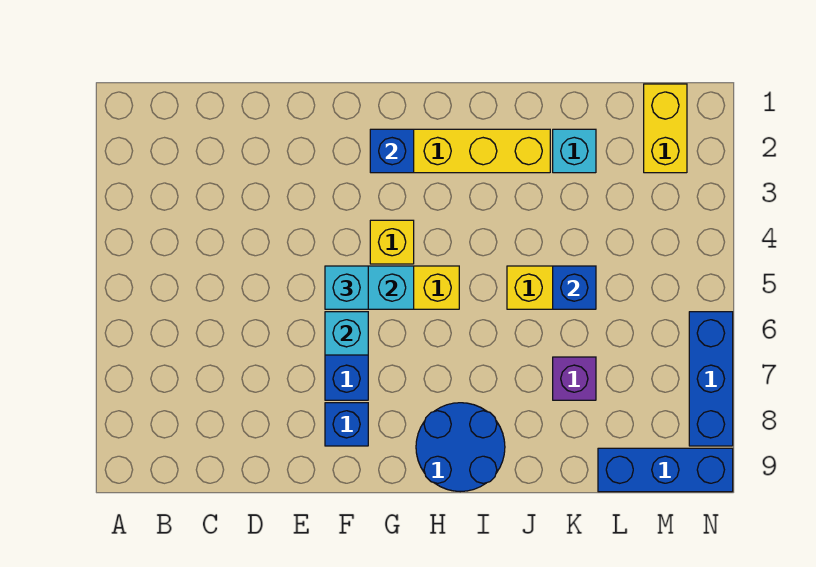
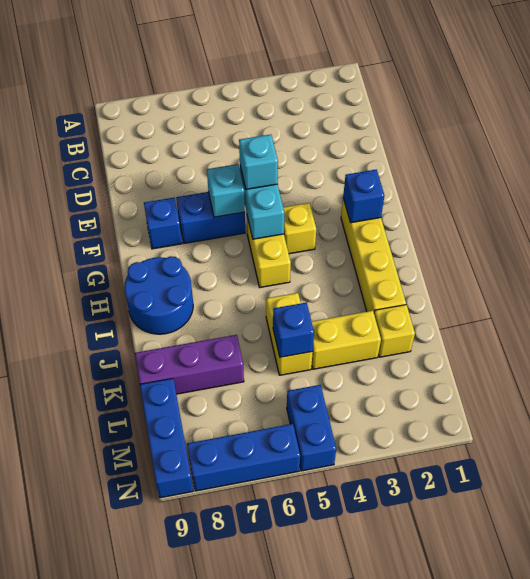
cyan 1x1 brick [553,129,596,173] -> yellow 1x1 brick [374,305,415,357]
purple 1x1 brick [553,357,596,400] -> purple 1x3 brick [135,335,244,394]
yellow 1x2 brick [644,84,687,173] -> yellow 1x2 brick moved to [312,311,381,369]
none -> blue 1x2 brick [287,385,336,471]

